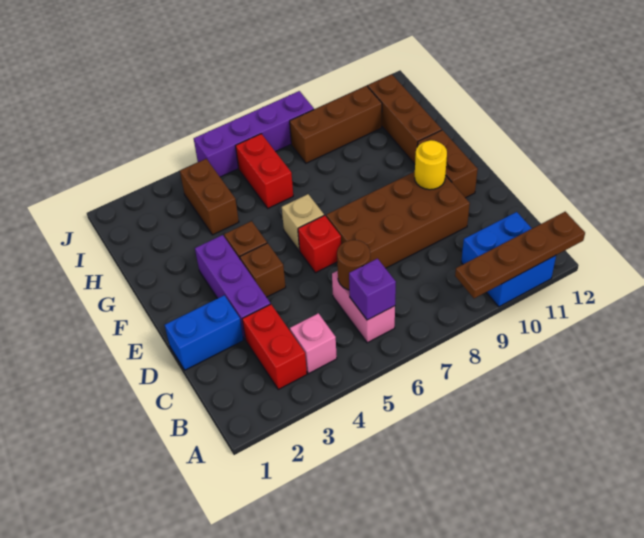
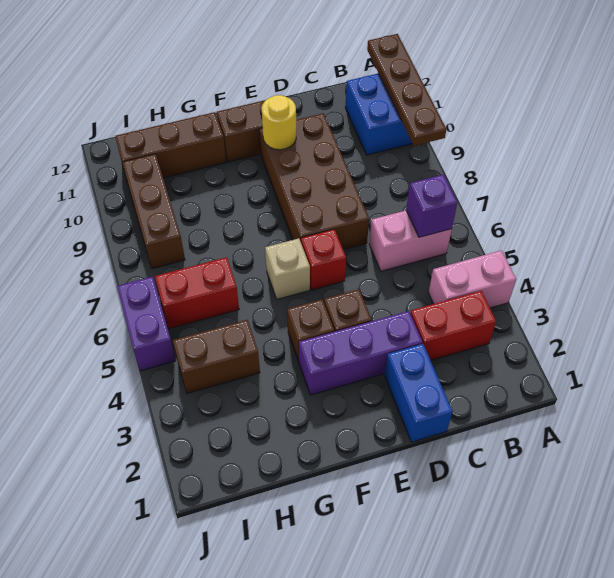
pink 1x1 brick [290,313,337,374] -> pink 1x2 brick [428,251,516,308]
brown 1x1 round brick [337,240,370,290] -> none
purple 1x4 brick [194,91,314,177] -> purple 1x2 brick [117,277,176,371]

